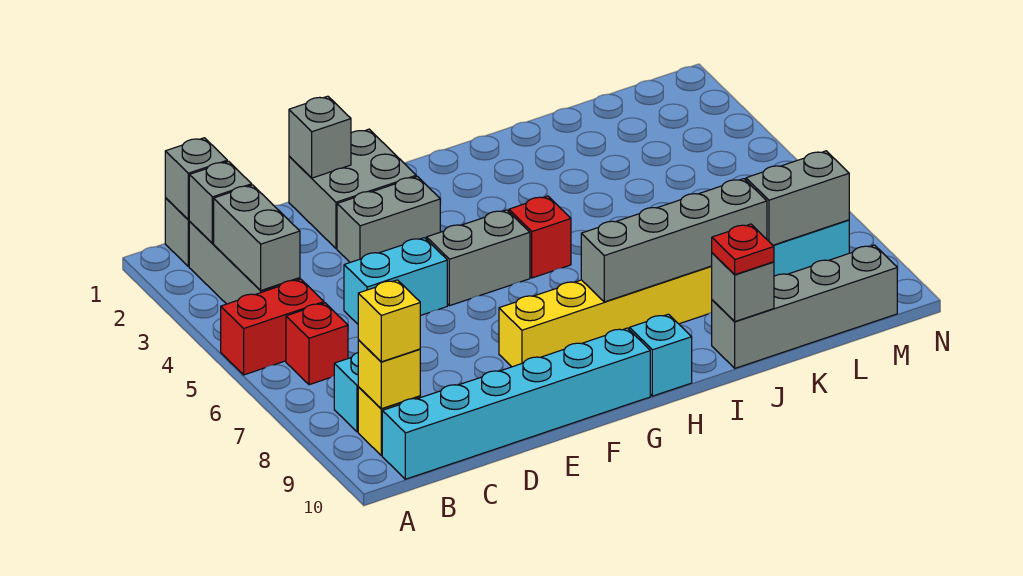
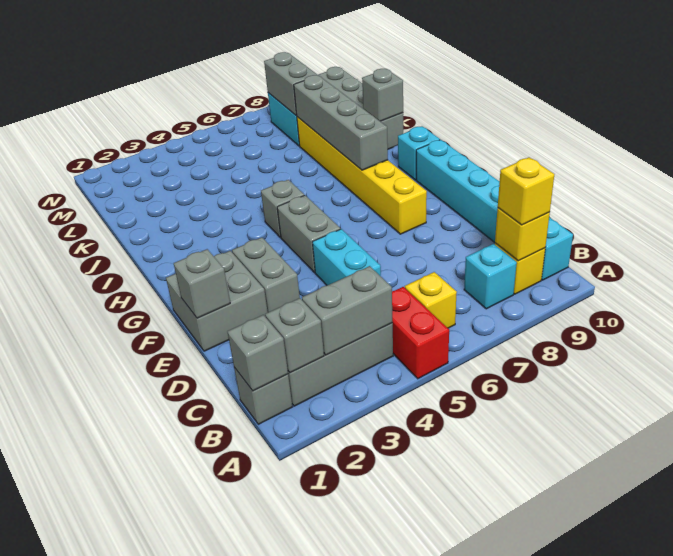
red 1x1 brick [286,303,348,385] -> yellow 1x1 brick [405,272,457,328]
red 1x1 brick [509,196,571,278] -> grey 1x1 brick [261,180,304,237]
red 1x1 plate [712,224,774,275] -> none

